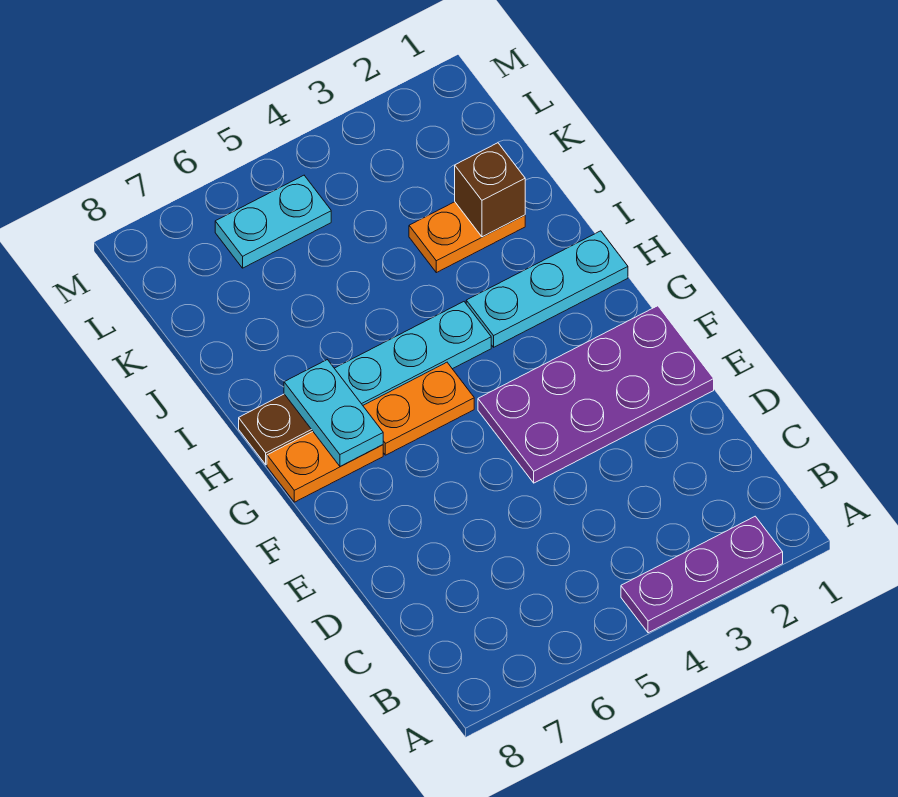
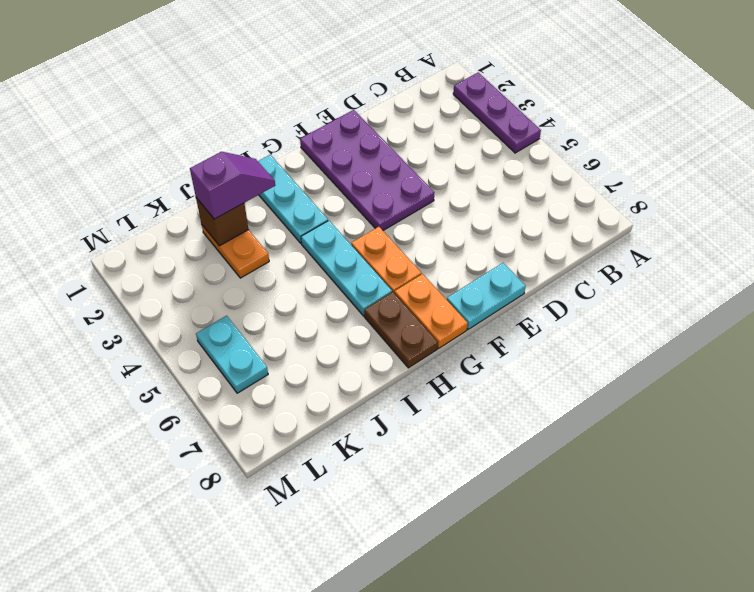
cyan 1x2 plate [284,360,383,467] -> cyan 1x2 plate moved to [447,263,526,329]
none -> purple 1x2 slope [190,152,275,219]

